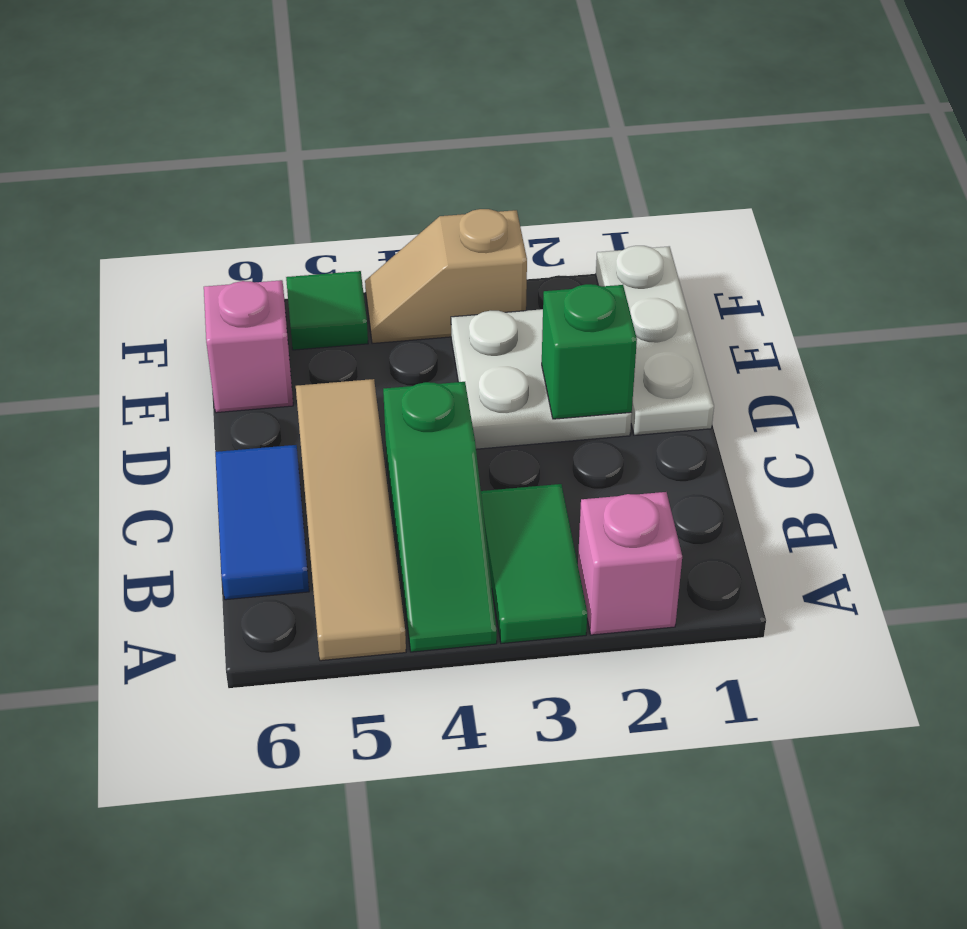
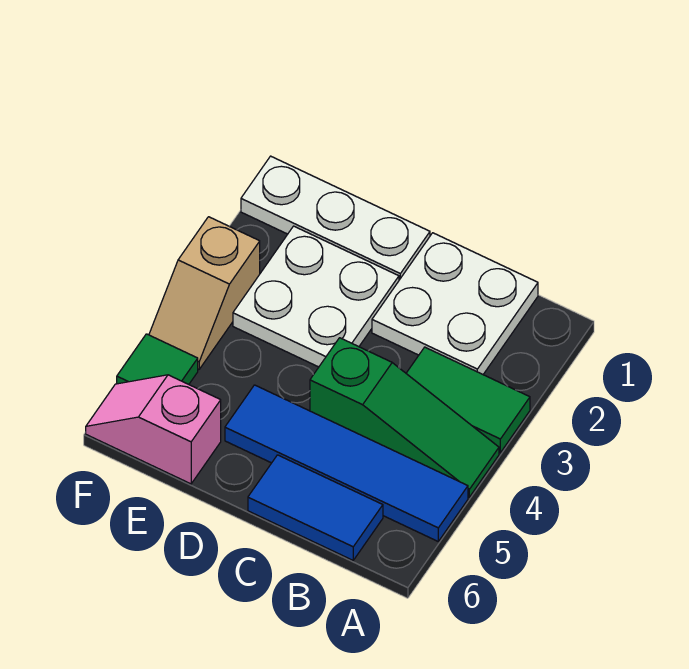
pink 1x1 brick [578,492,682,635] -> none
tan 1x4 tile [296,379,406,661] -> blue 1x4 tile [225,385,468,541]
none -> white 2x2 plate [372,233,538,374]
green 1x1 brick [542,284,637,419] -> none

